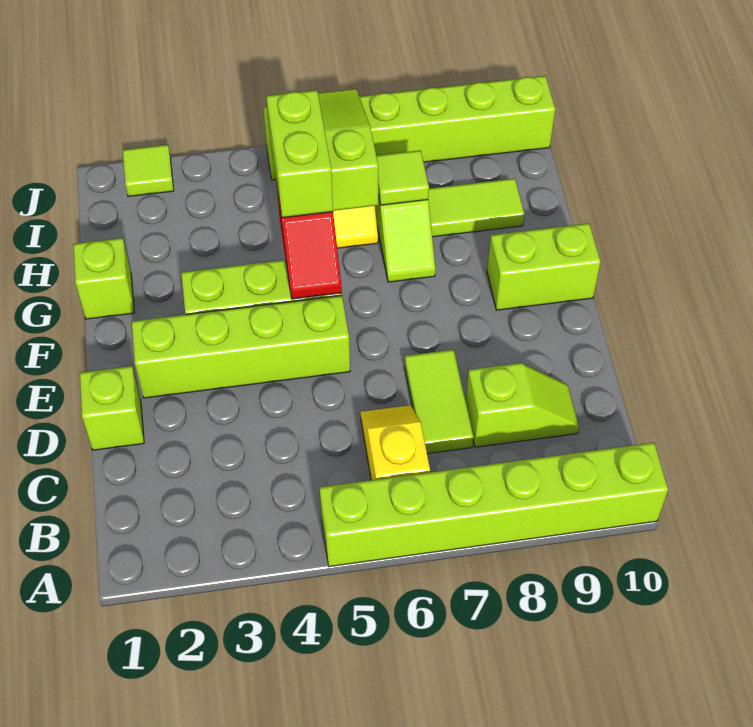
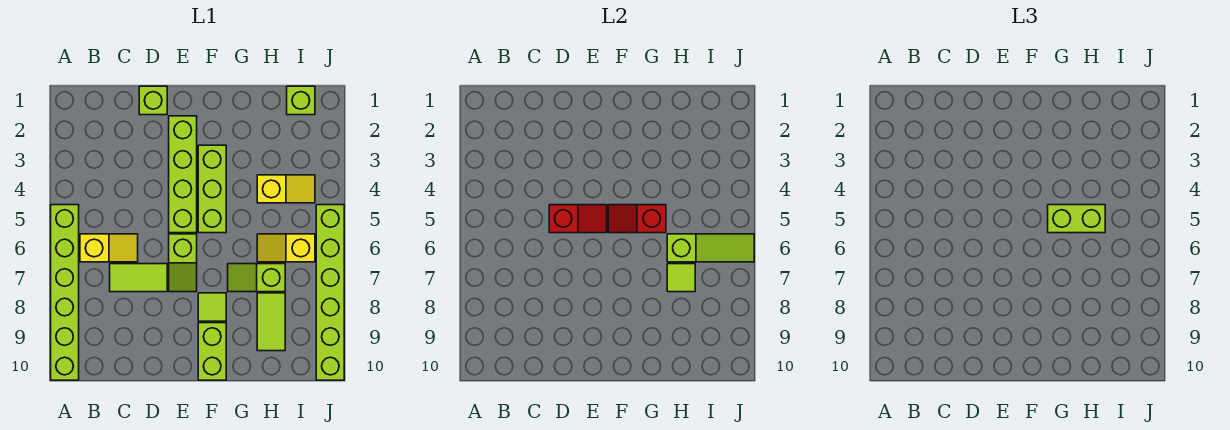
lime 1x2 slope [466,363,579,447] -> lime 1x2 slope moved to [169,234,197,292]
none -> red 1x2 slope [549,205,607,233]
lime 1x1 brick [74,238,134,319] -> lime 1x1 brick moved to [287,86,315,115]
none -> yellow 1x2 slope [257,175,315,203]
lime 1x1 tile [123,145,174,196] -> lime 1x1 tile moved to [198,293,226,321]

